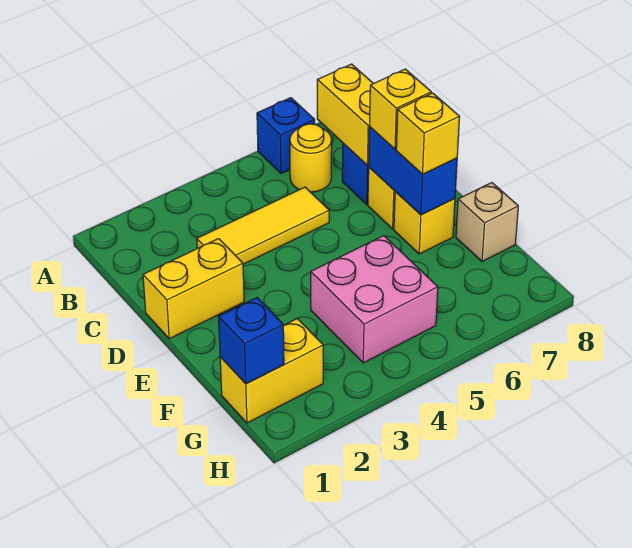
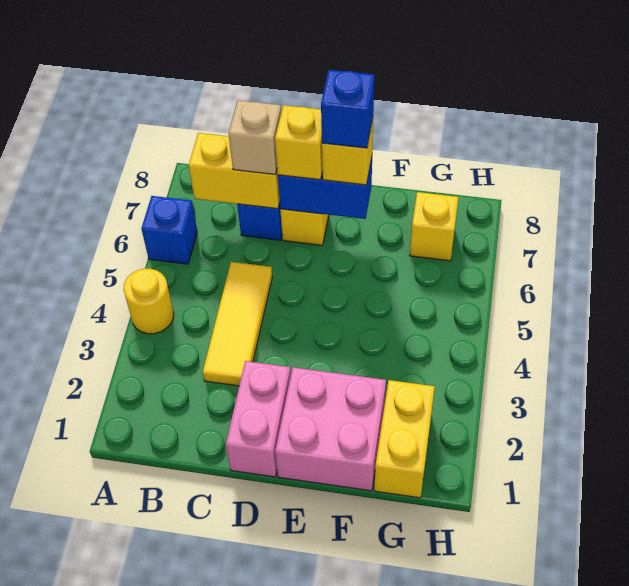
yellow 1x1 round brick [290,124,332,192] -> yellow 1x1 round brick moved to [123,269,174,334]
yellow 1x2 brick [143,239,244,339] -> pink 1x2 brick [226,361,291,477]
yellow 1x1 brick [394,192,455,254] -> yellow 1x1 brick moved to [410,192,459,261]
pink 2x2 brick [311,236,438,363] -> pink 2x2 brick moved to [275,367,386,491]
tan 1x1 brick [456,183,518,262] -> tan 1x1 brick moved to [228,100,281,175]
blue 1x1 brick [219,298,284,384] -> blue 1x1 brick moved to [321,70,374,148]

